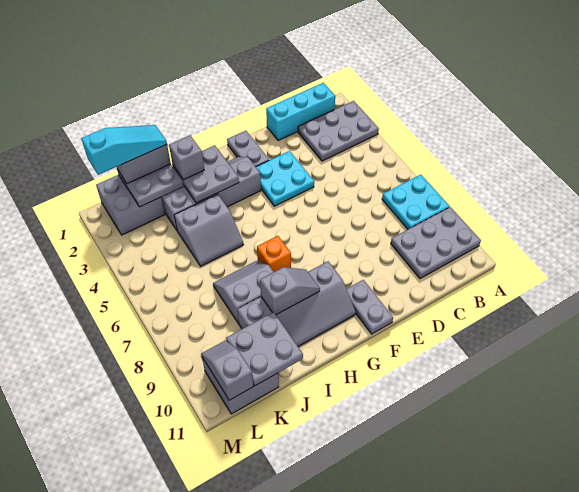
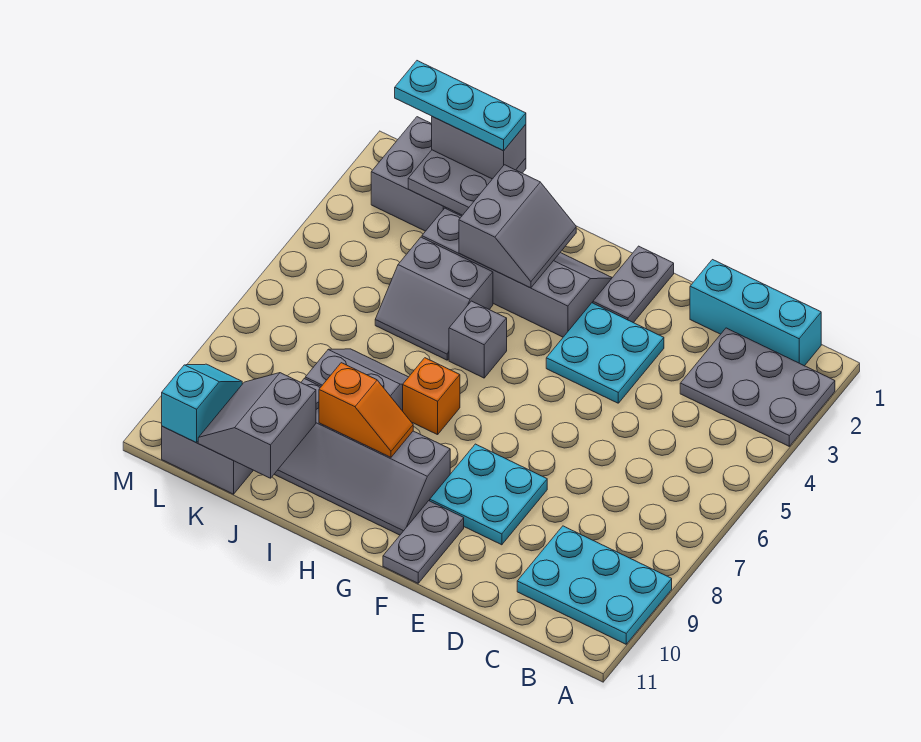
cyan 2x2 plate [382,175,450,229] -> cyan 2x2 plate moved to [430,444,547,545]
grey 2x3 plate [391,207,481,279] -> cyan 2x3 plate [517,526,672,644]
grey 2x2 plate [173,145,239,203] -> grey 2x2 slope [459,165,576,288]
grey 1x2 slope [260,267,320,315] -> orange 1x2 slope [319,363,413,457]
grey 1x1 brick [169,135,204,180] -> grey 1x1 brick moved to [449,301,507,378]
cyan 1x3 slope [81,125,167,175] -> cyan 1x3 plate [395,61,526,151]
grey 2x2 plate [226,312,303,386] -> grey 2x2 slope [198,373,316,478]
grey 1x2 slope [201,341,253,400] -> cyan 1x2 slope [162,364,242,443]

